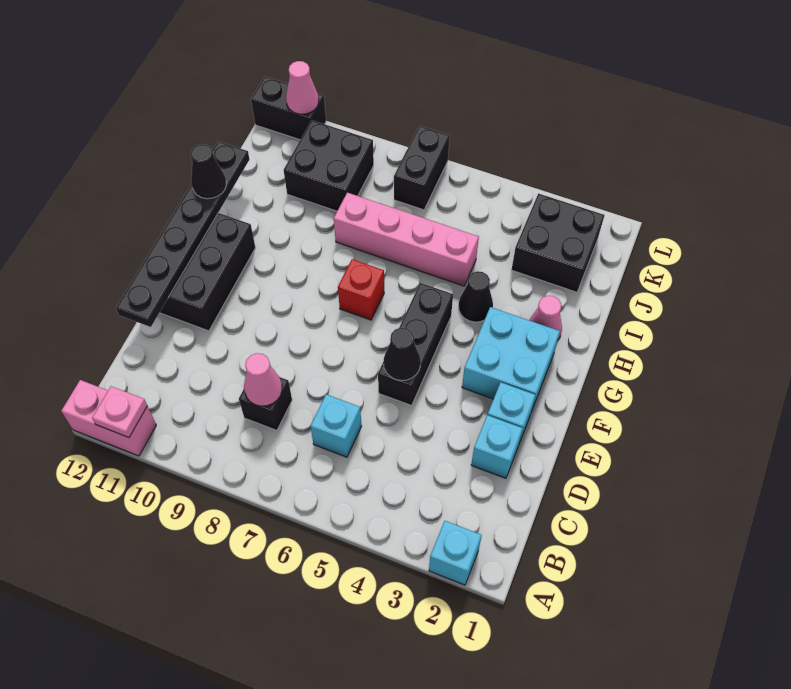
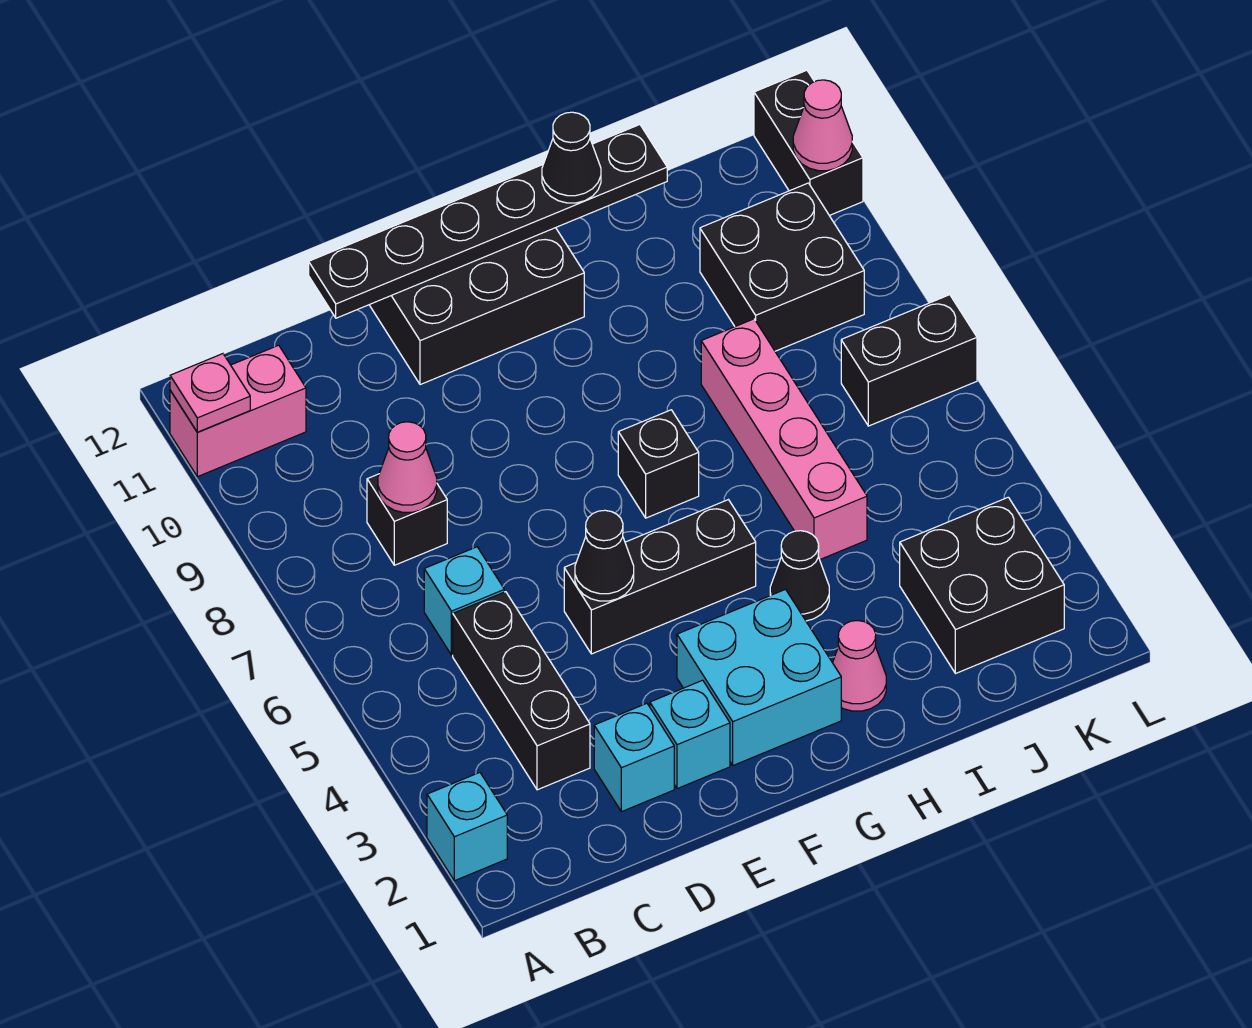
pink 1x2 brick [61,380,156,456] -> pink 1x2 brick turned to [170,345,306,477]
none -> black 1x3 brick [453,592,590,790]
red 1x1 brick [338,259,384,320] -> black 1x1 brick [618,410,699,518]

